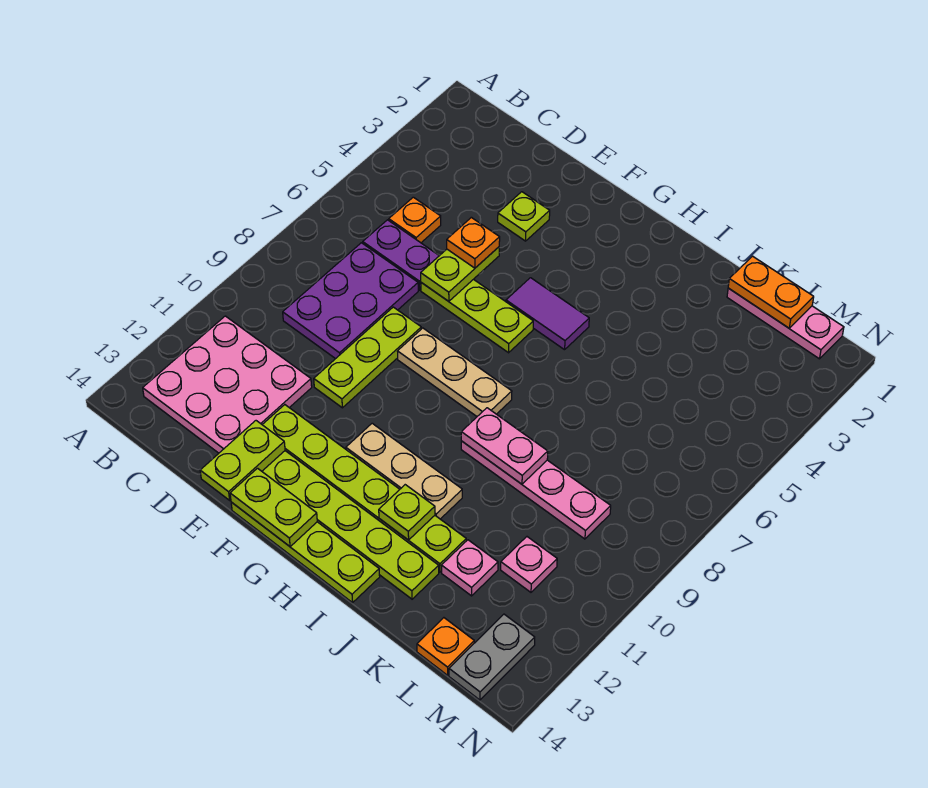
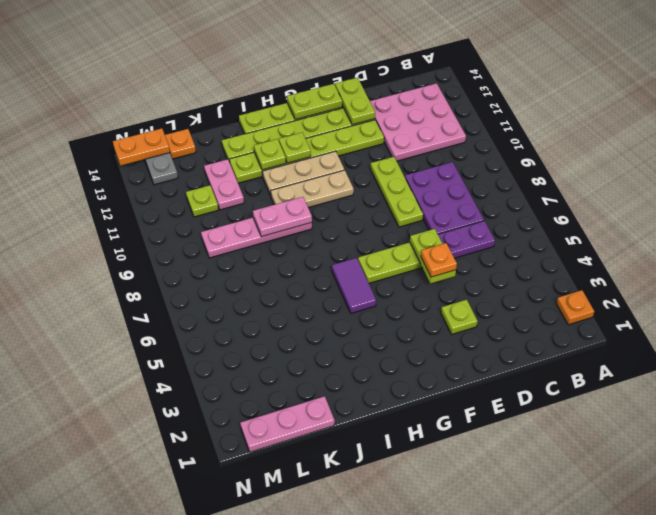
orange 1x1 plate [389,197,441,243] -> orange 1x1 plate moved to [556,290,594,325]
tan 1x3 plate [397,328,512,416] -> tan 1x3 plate moved to [271,170,354,208]
purple 1x2 tile [506,278,589,350] -> purple 1x2 tile turned to [332,258,376,313]
none -> lime 1x1 plate [279,133,311,163]
orange 1x2 plate [728,256,814,328] -> orange 1x2 plate moved to [113,128,170,166]
pink 1x1 plate [442,540,498,596] -> pink 1x2 plate [204,159,244,210]
pink 1x1 plate [501,537,557,592] -> lime 1x1 plate [186,185,218,217]

